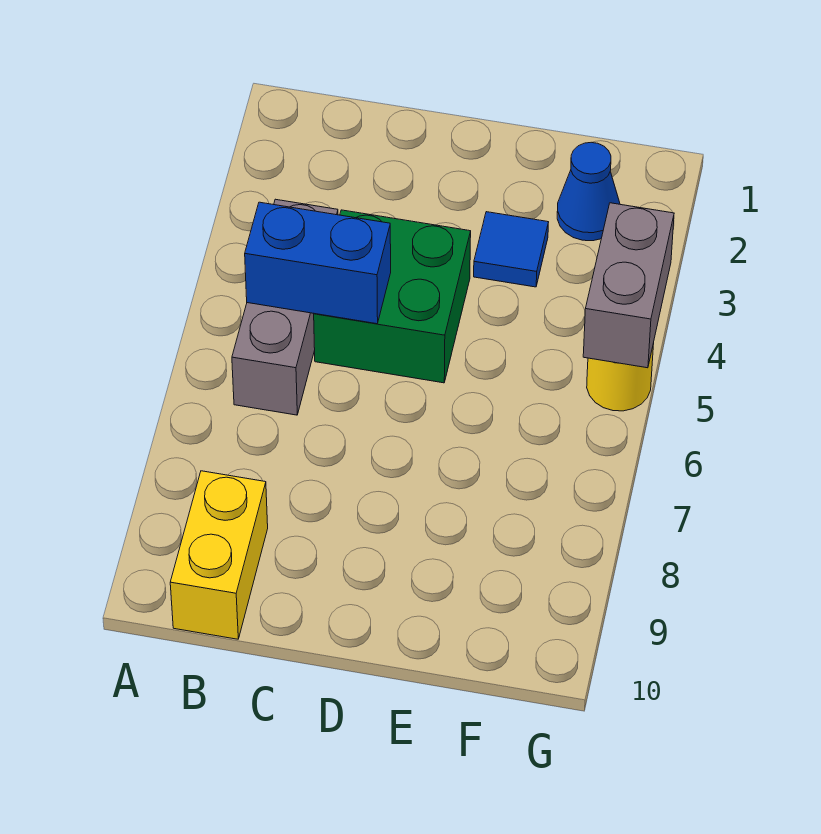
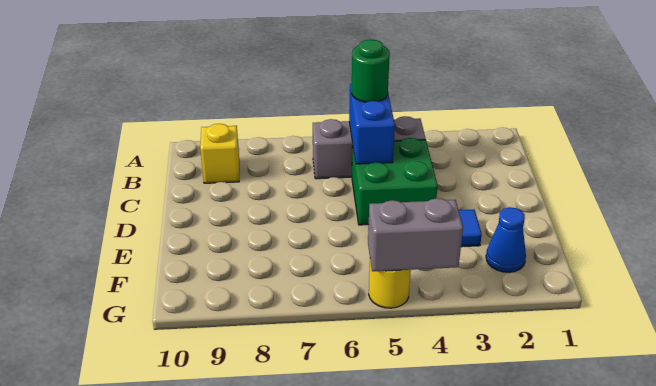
none -> green 1x1 round brick [352,39,390,102]
yellow 1x2 brick [170,471,268,639] -> yellow 1x1 brick [200,124,239,183]

